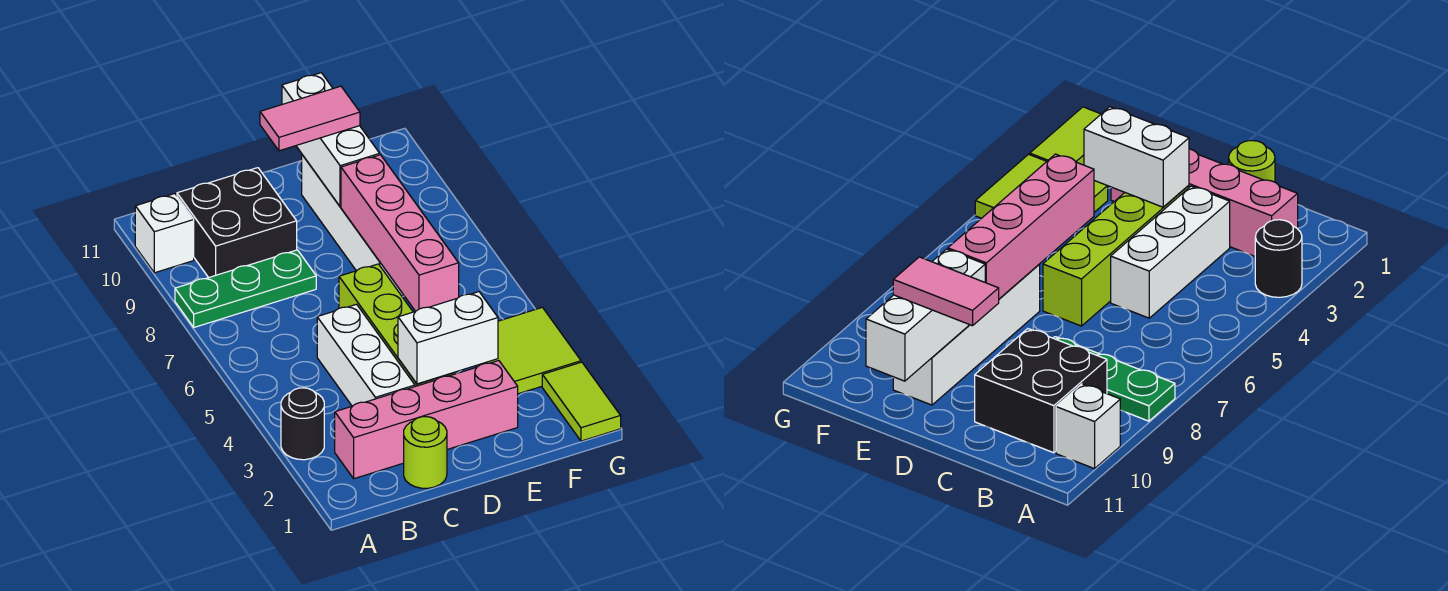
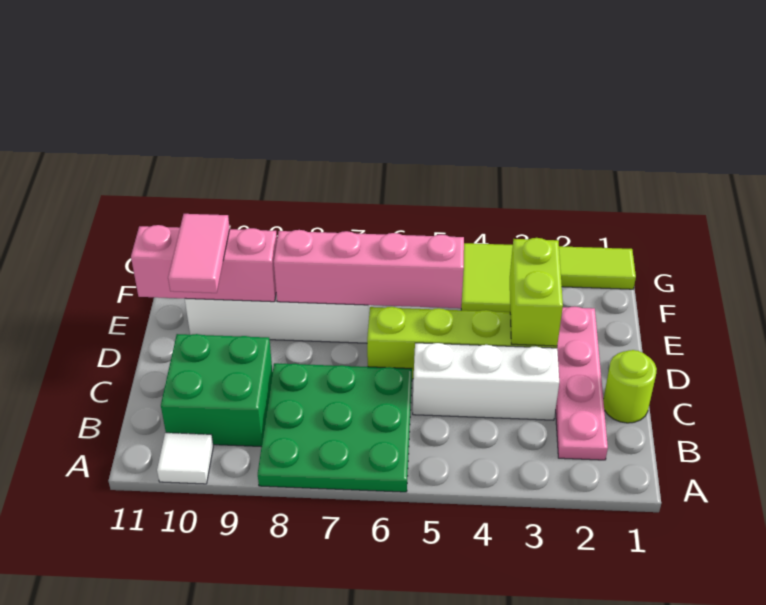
black 1x1 round brick [281,388,324,460] -> none
green 1x3 plate [175,250,316,327] -> green 3x3 plate [258,363,412,492]
white 1x1 brick [135,194,194,273] -> white 1x1 tile [157,433,213,484]
pink 1x4 brick [335,361,518,479] -> pink 1x4 plate [556,306,608,460]
black 2x2 brick [177,168,297,278] -> green 2x2 brick [161,334,273,447]
white 1x2 brick [398,292,498,384] -> lime 1x2 brick [510,238,563,346]
white 1x3 brick [282,73,380,207] -> pink 1x3 brick [131,225,277,302]

